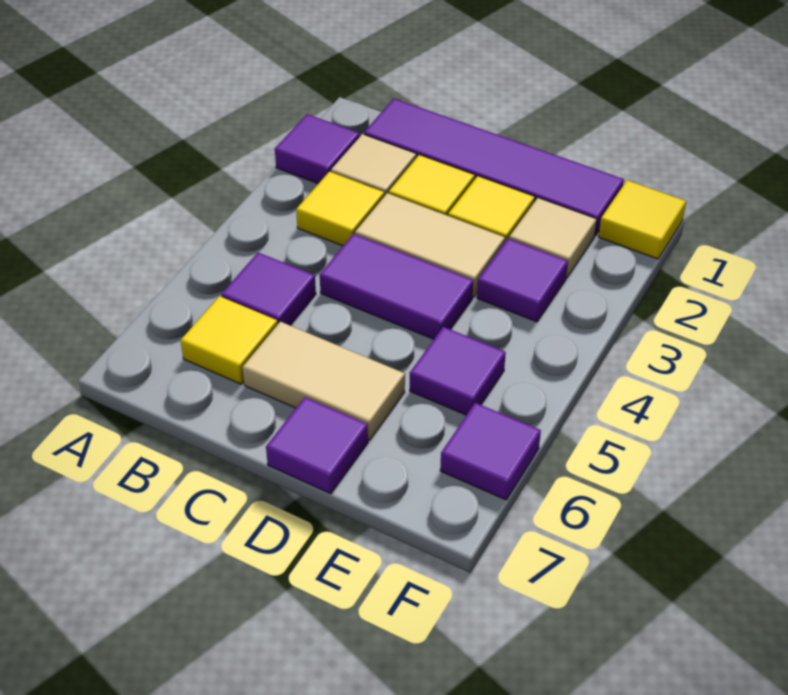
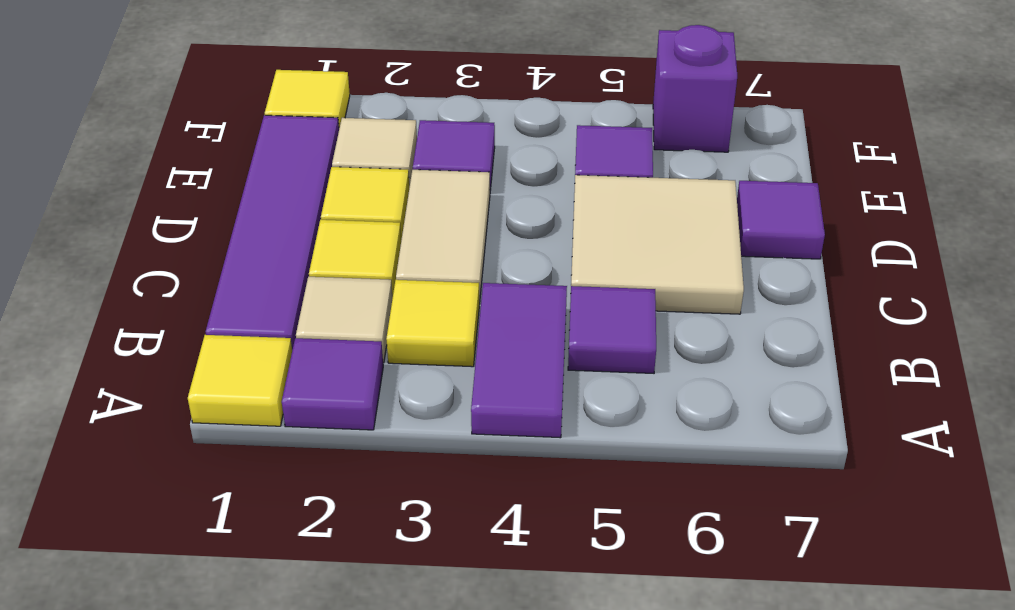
yellow 1x1 tile [181,296,278,384] -> yellow 1x1 tile moved to [188,335,292,426]
purple 1x2 tile [320,234,473,339] -> purple 1x2 tile moved to [471,283,567,438]
tan 1x2 tile [243,322,405,440] -> tan 2x2 tile [571,175,744,314]
purple 1x1 tile [440,403,541,500] -> purple 1x1 brick [653,25,737,152]

